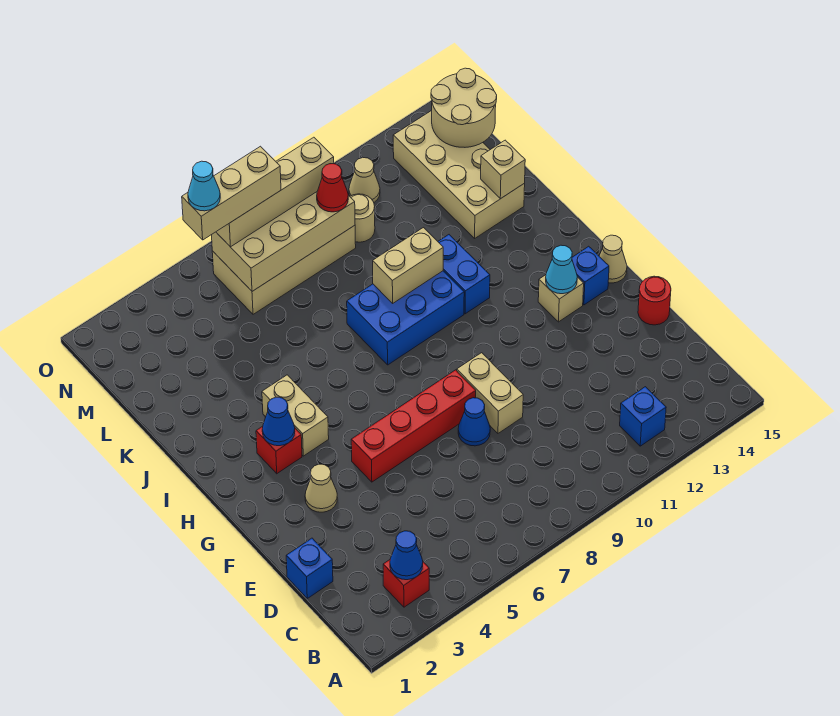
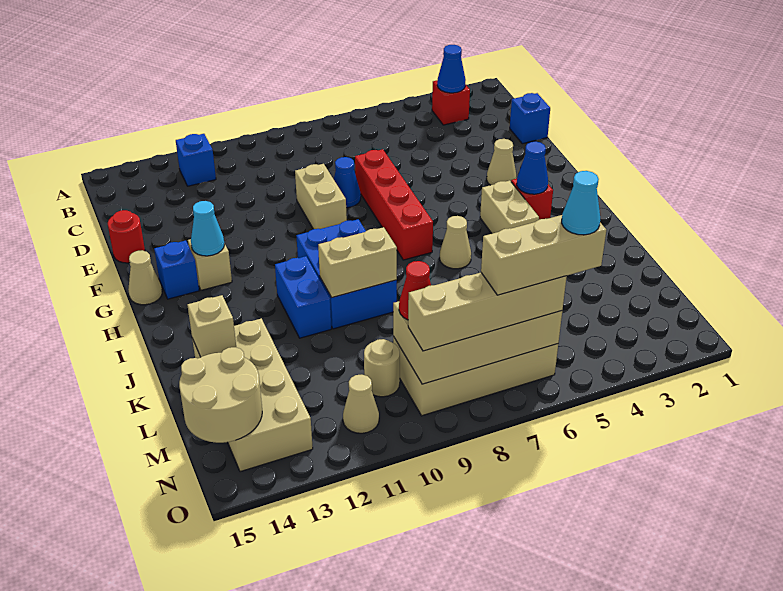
red 1x4 brick [351,370,476,482] -> red 1x4 brick turned to [355,149,433,260]
none -> tan 1x1 cone [440,216,471,269]
blue 2x3 brick [347,271,464,365] -> blue 2x3 brick turned to [296,219,397,329]

